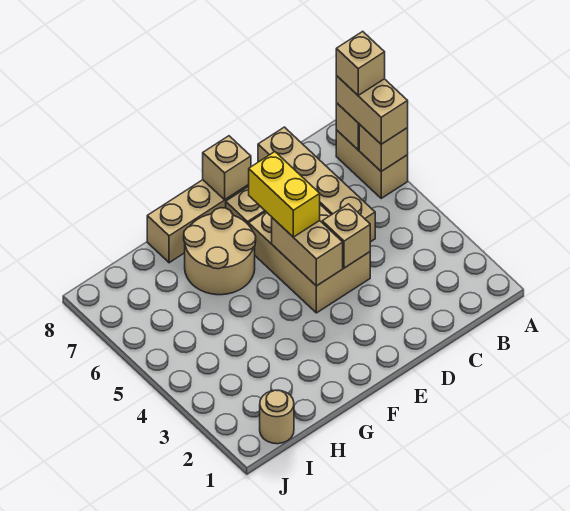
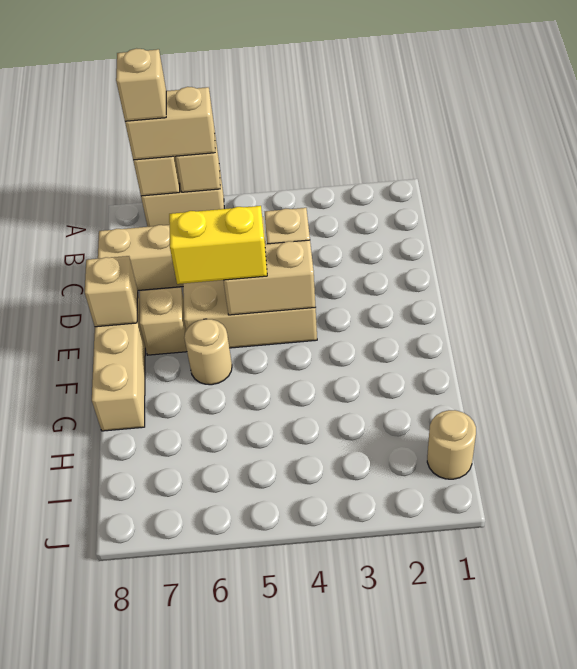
tan 2x2 round brick [184,208,256,295] -> tan 1x1 round brick [184,319,232,385]

